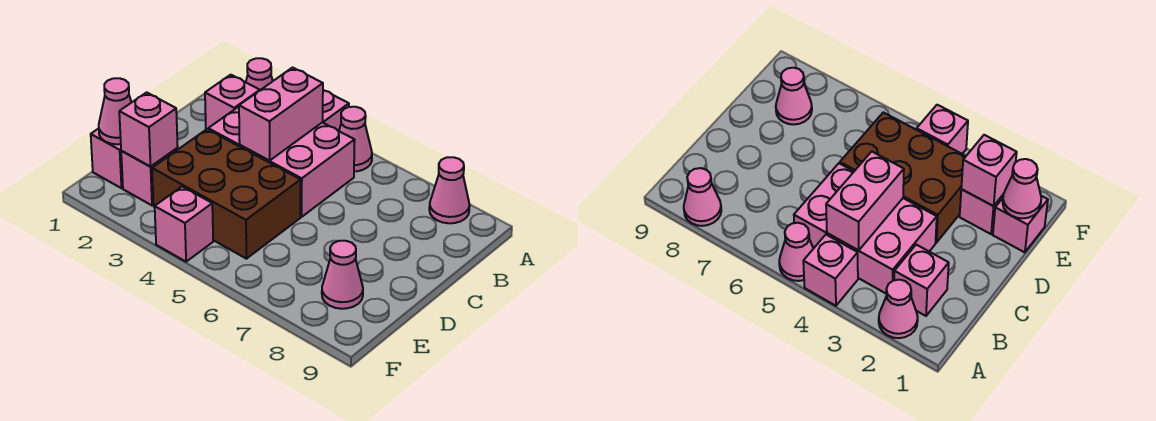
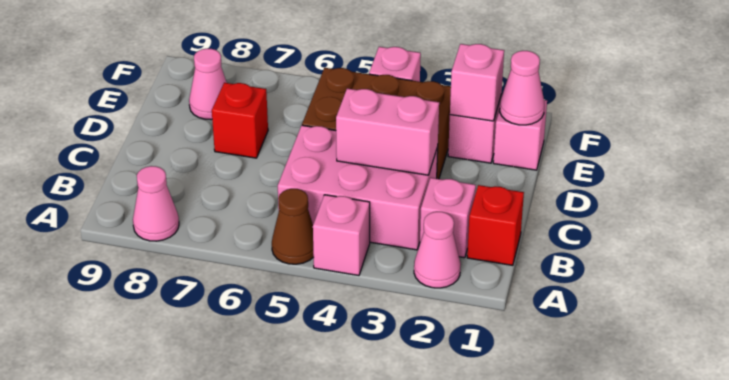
pink 1x1 cone [339,107,372,172] -> brown 1x1 cone [272,189,314,264]
none -> red 1x1 brick [467,185,524,265]
pink 1x2 brick [239,68,323,161] -> pink 1x2 brick turned to [336,88,439,175]
none -> red 1x1 brick [212,83,268,158]

